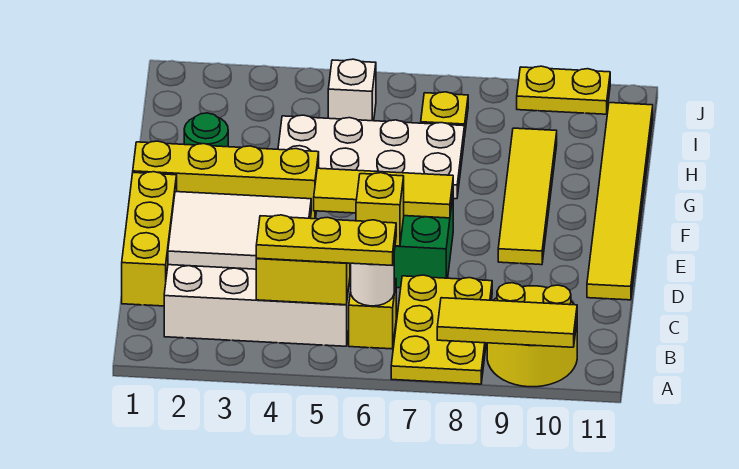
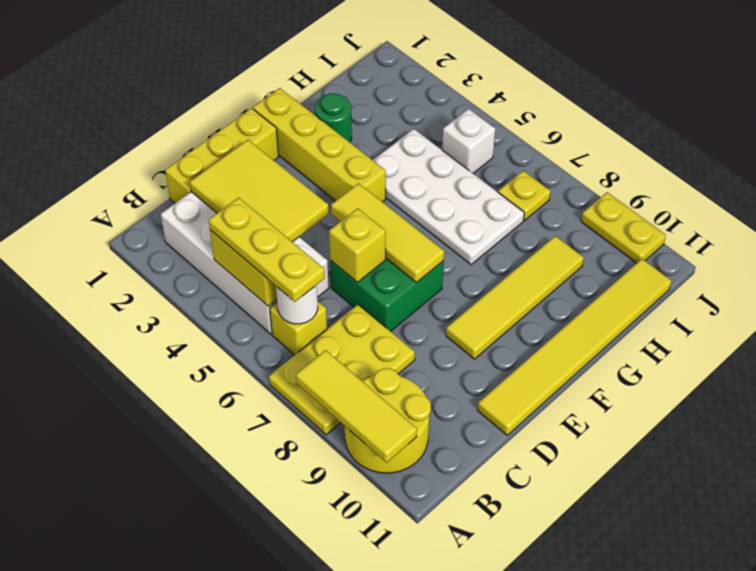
white 2x3 tile [168,192,311,269] -> yellow 2x3 tile [190,140,329,242]

